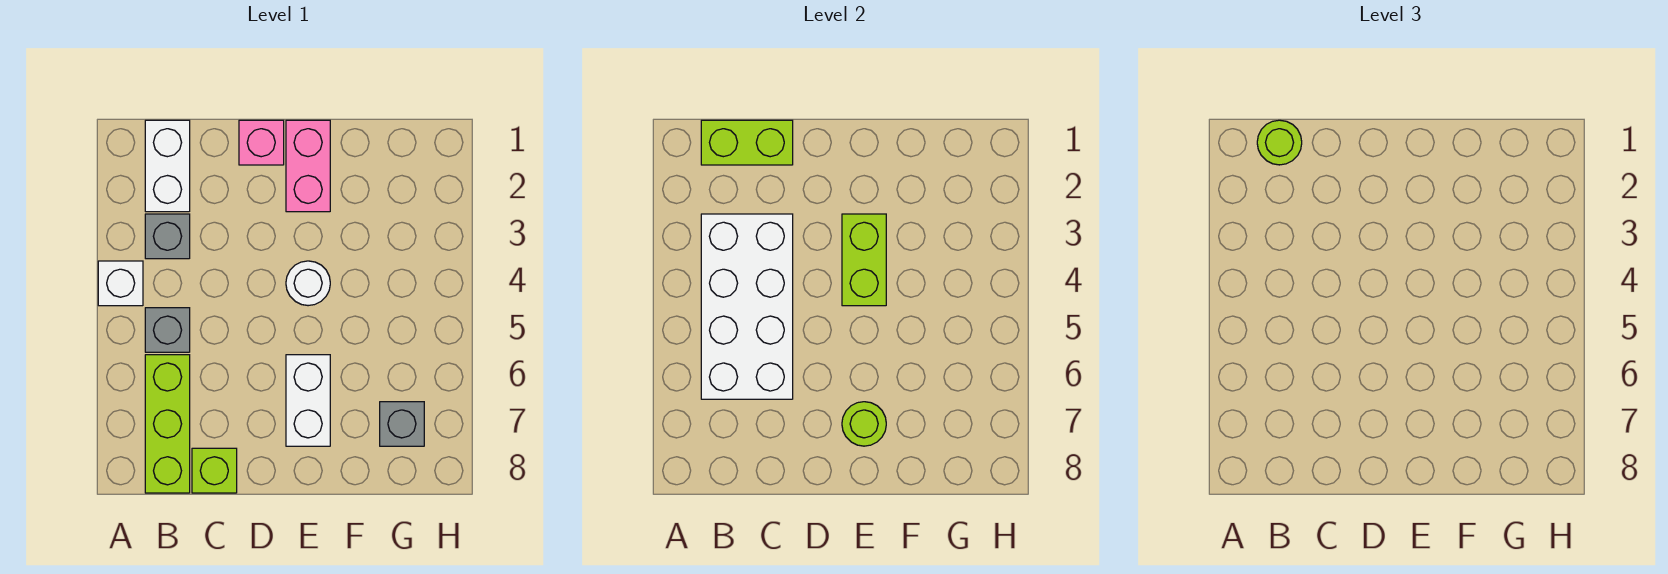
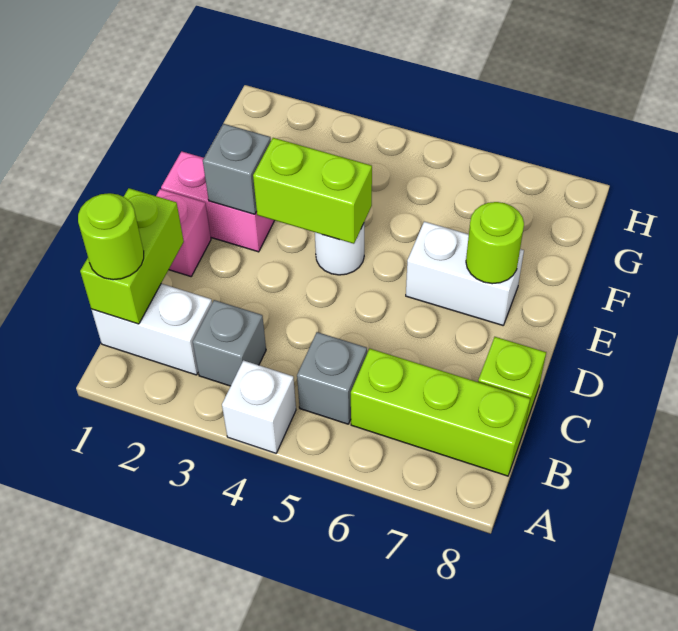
white 2x4 brick [701,214,793,399] -> none
grey 1x1 brick [380,402,424,446] -> grey 1x1 brick moved to [203,124,271,214]

